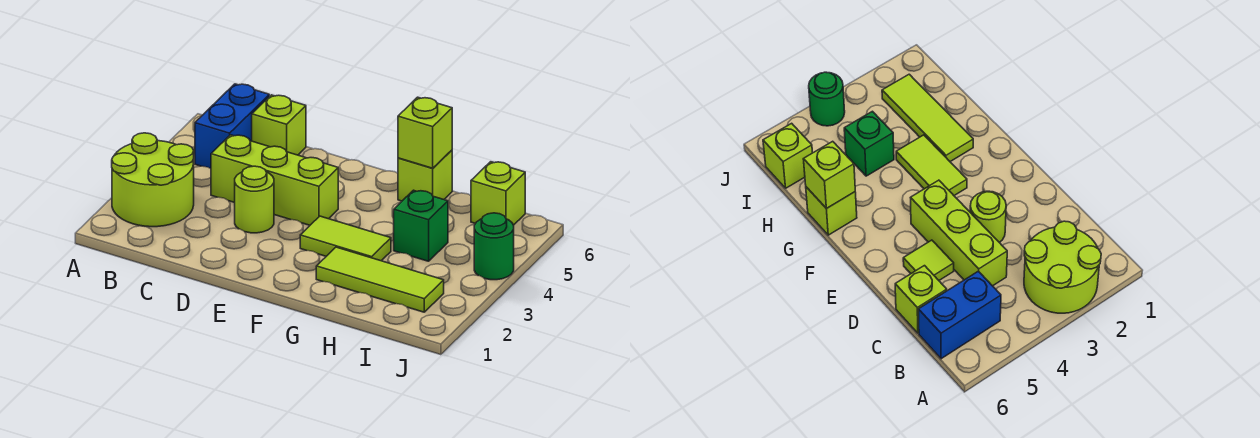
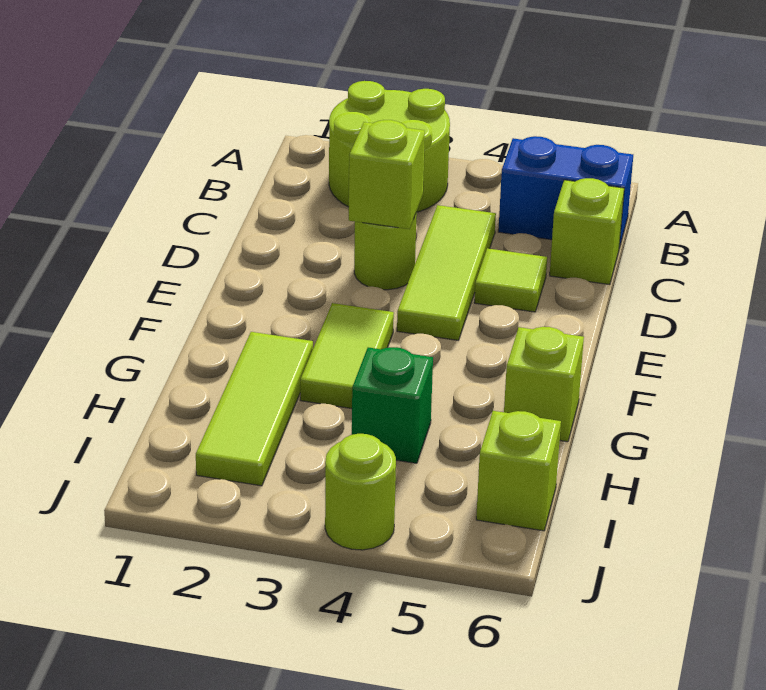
lime 1x3 brick [211,135,338,225] -> lime 1x3 tile [397,205,496,340]
lime 1x1 brick [398,97,452,168] -> lime 1x1 brick moved to [349,120,425,229]
green 1x1 round brick [474,213,514,280] -> lime 1x1 round brick [325,434,396,550]

